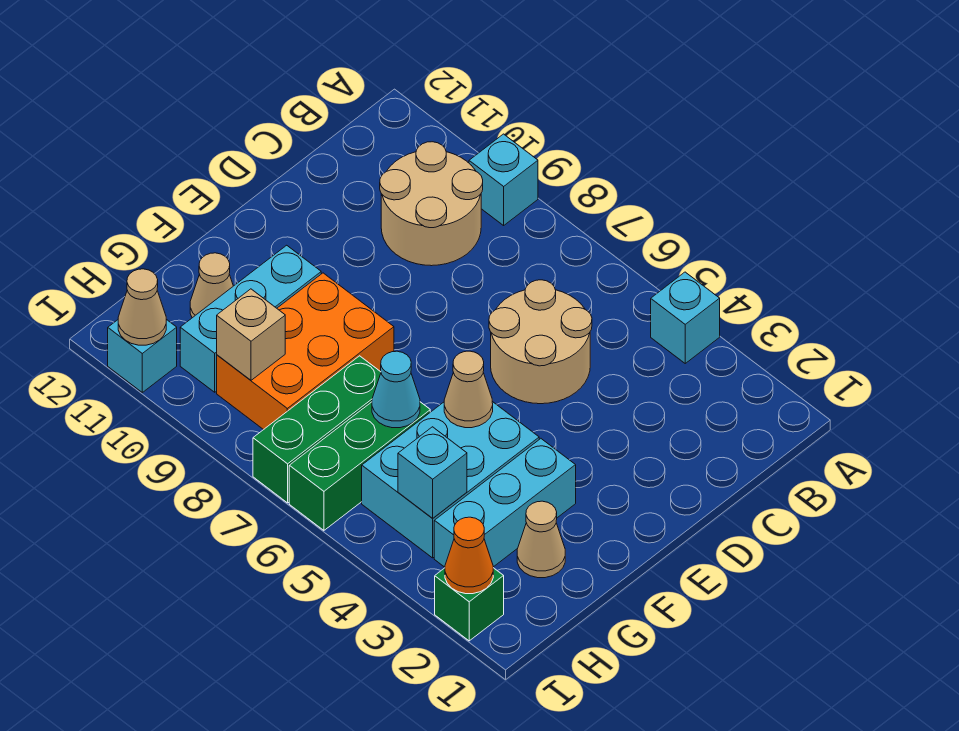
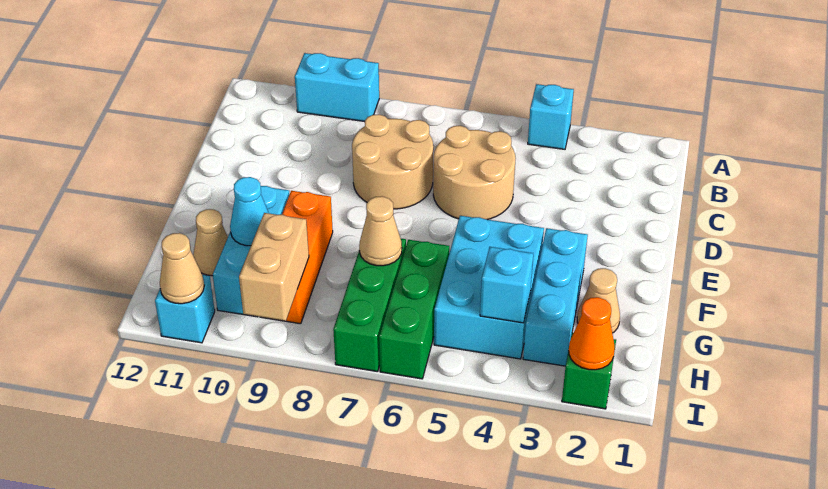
cyan 1x1 brick [469,134,538,225] -> cyan 1x2 brick [295,53,379,122]
tan 2x2 round brick [380,142,483,266] -> tan 2x2 round brick moved to [352,114,433,209]
tan 1x1 cone [444,351,493,428] -> tan 1x1 cone moved to [359,196,402,266]
orange 2x3 brick [217,273,394,430] -> orange 1x3 brick [262,191,333,324]
cyan 1x1 cone [372,351,420,428] -> cyan 1x1 cone moved to [230,177,268,246]
tan 1x1 brick [217,289,285,380] -> tan 1x2 brick [239,213,309,321]

